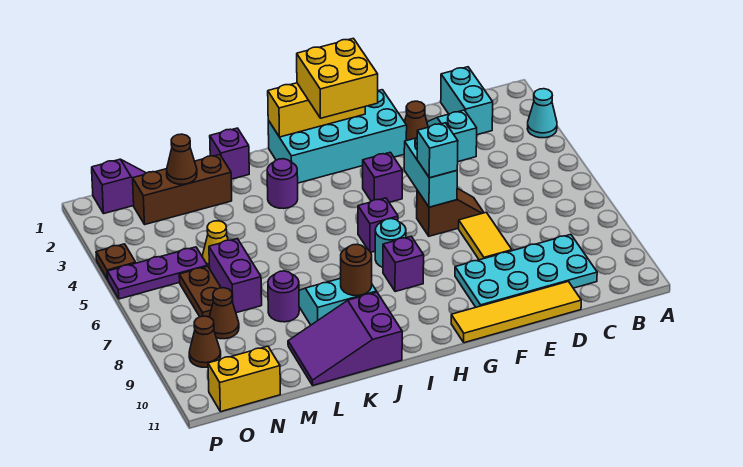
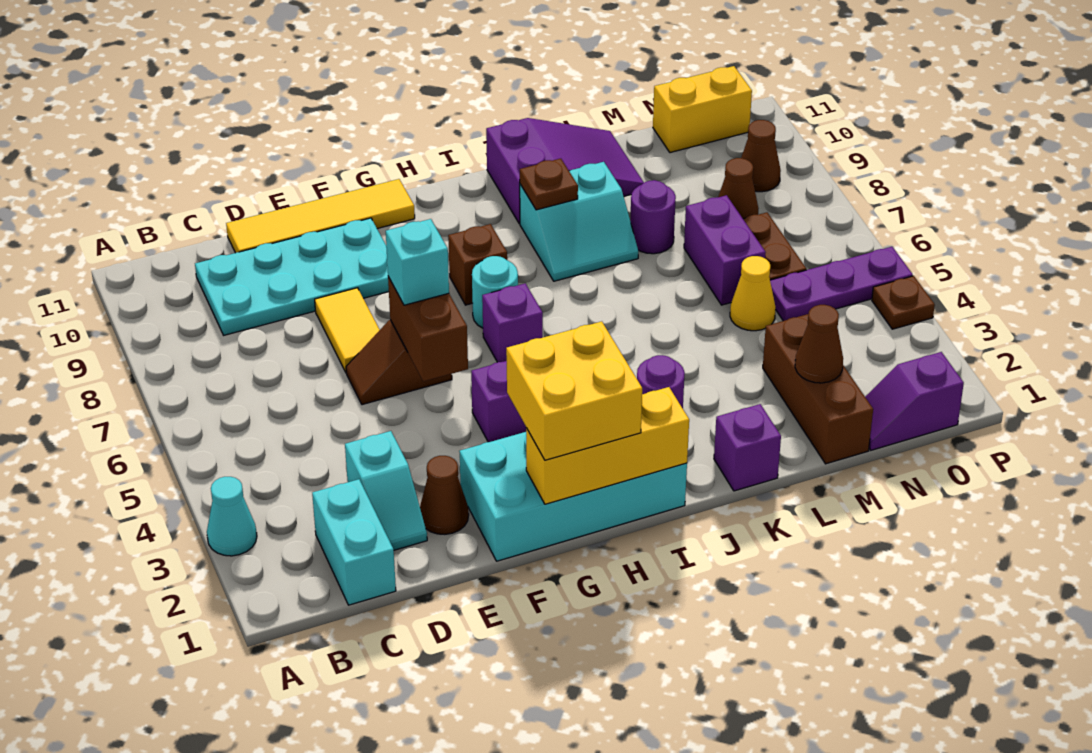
cyan 1x2 brick [404,138,457,207] -> brown 1x2 brick [388,277,468,381]
purple 1x1 brick [383,237,424,292] -> brown 1x1 brick [448,224,507,305]
brown 1x1 round brick [341,244,372,296] -> brown 1x1 plate [520,159,578,210]
brown 1x3 brick [133,155,232,224] -> brown 1x3 brick turned to [763,314,873,464]

